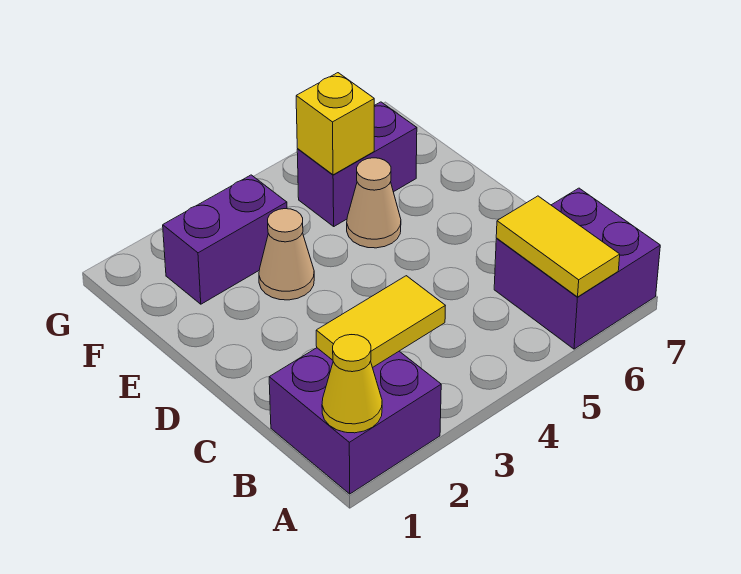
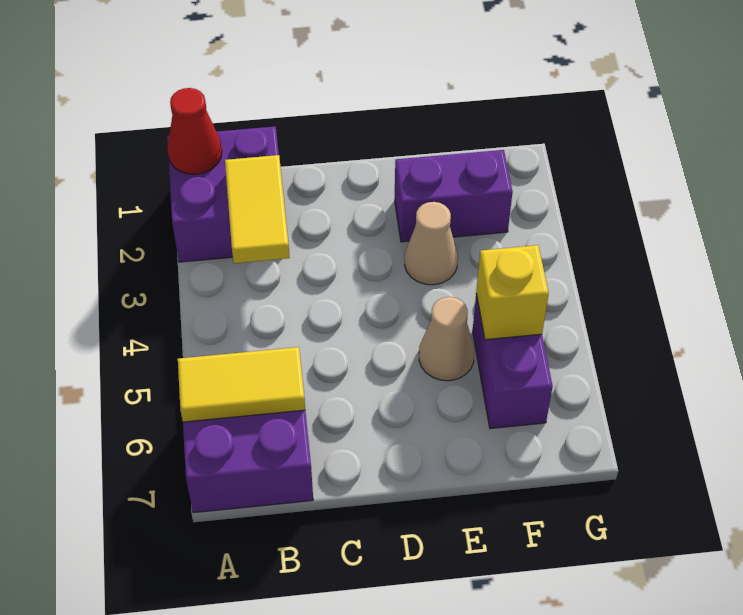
yellow 1x1 cone [322,335,382,433] -> red 1x1 cone [167,88,222,174]
purple 1x2 brick [163,175,287,304] -> purple 1x2 brick turned to [395,150,513,242]

